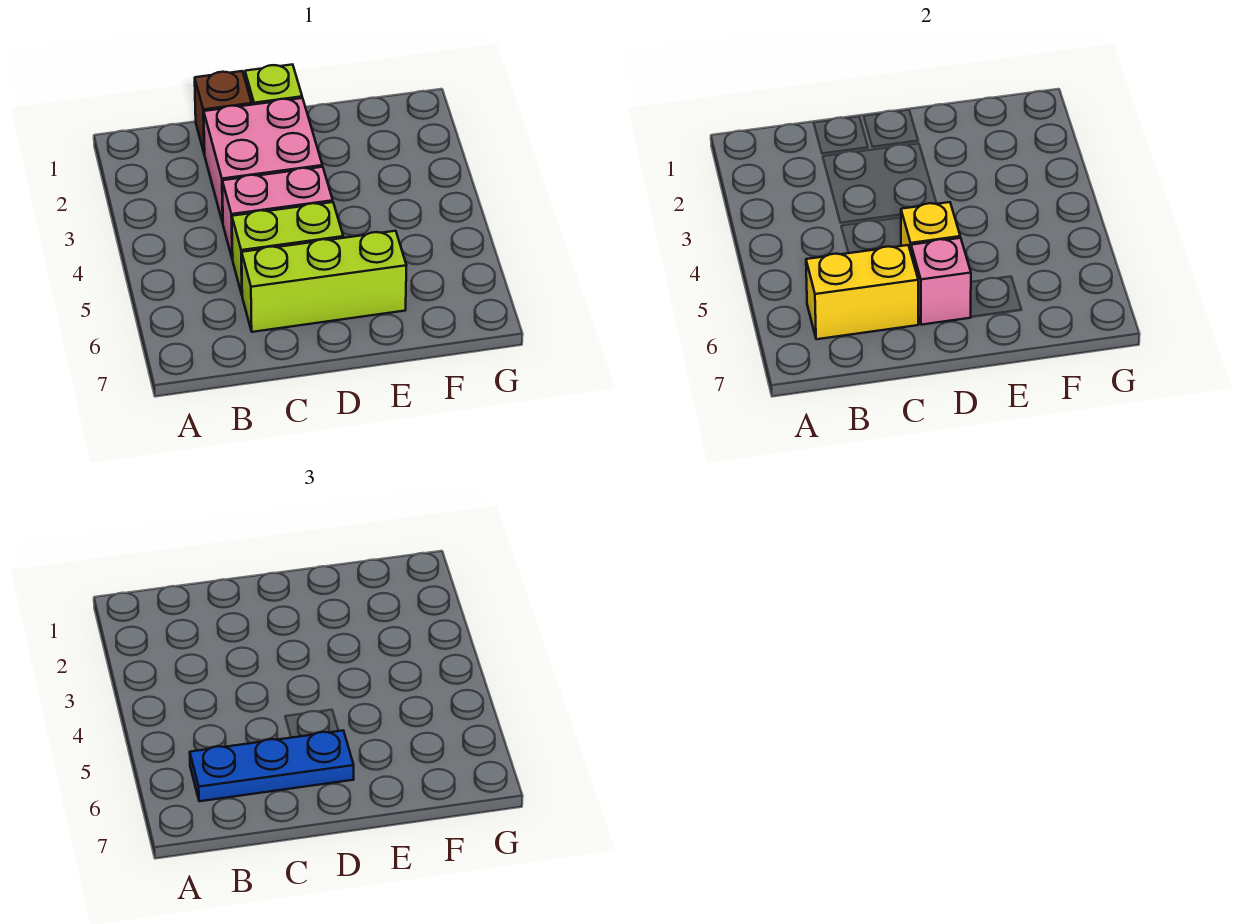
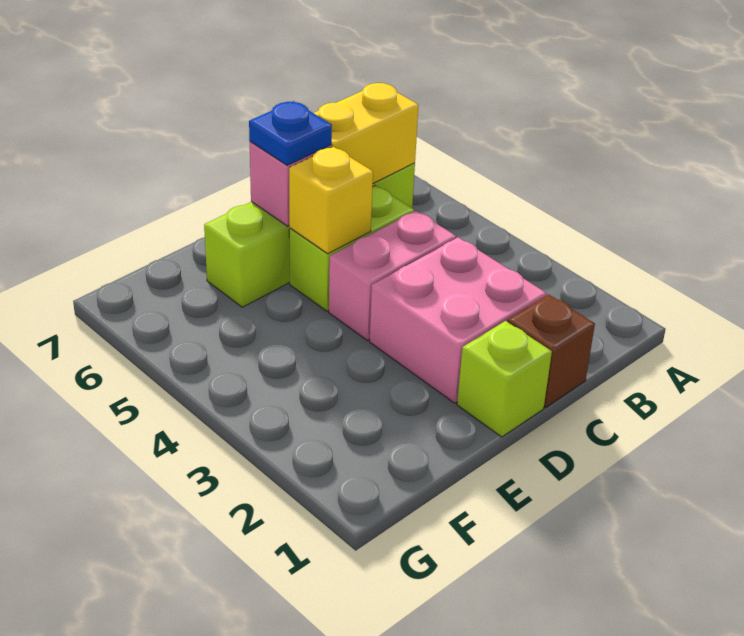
blue 1x3 plate [190,731,354,801] -> blue 1x1 plate [249,101,332,165]
lime 1x3 brick [242,231,406,332] -> lime 1x4 brick [204,163,415,307]

